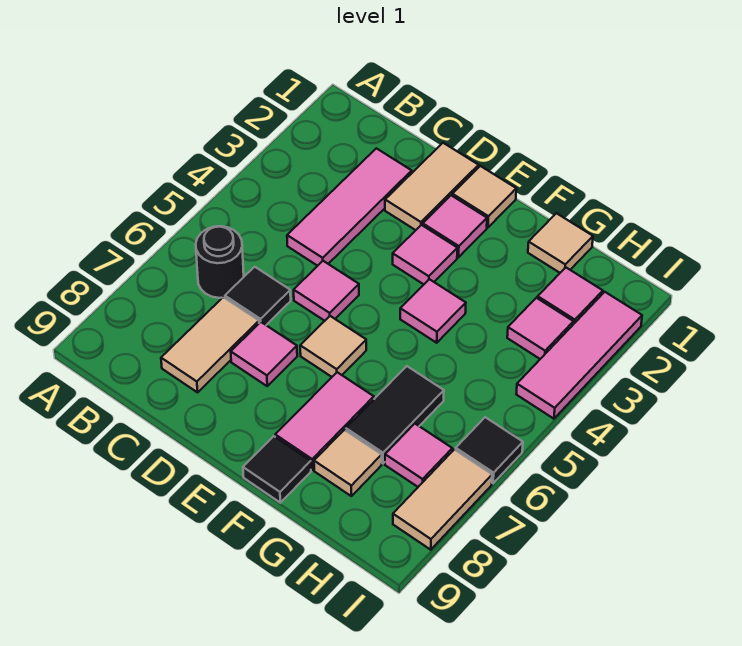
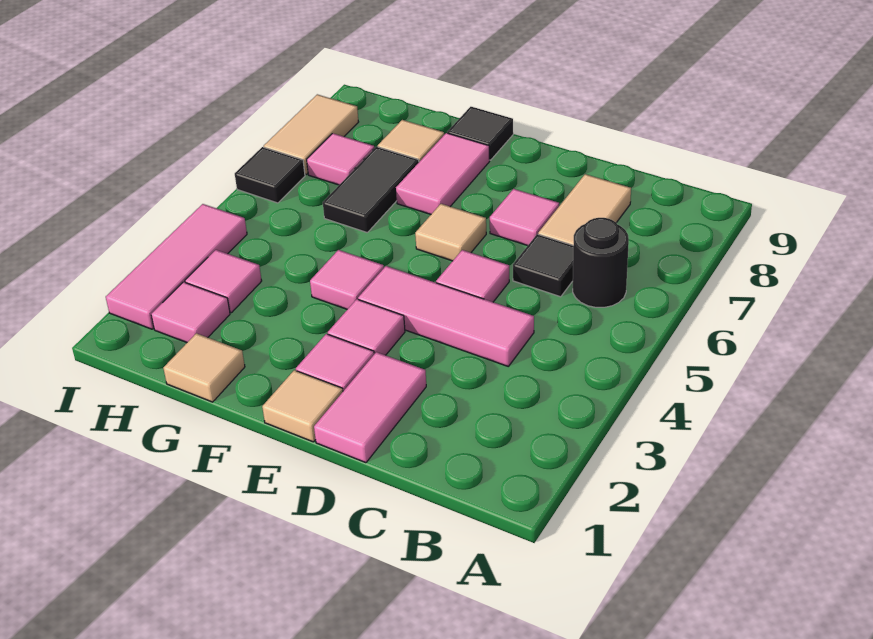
pink 1x3 tile [287,148,412,266] -> pink 1x3 tile turned to [358,266,534,366]
tan 1x2 tile [385,143,479,230] -> pink 1x2 tile [314,352,426,463]

